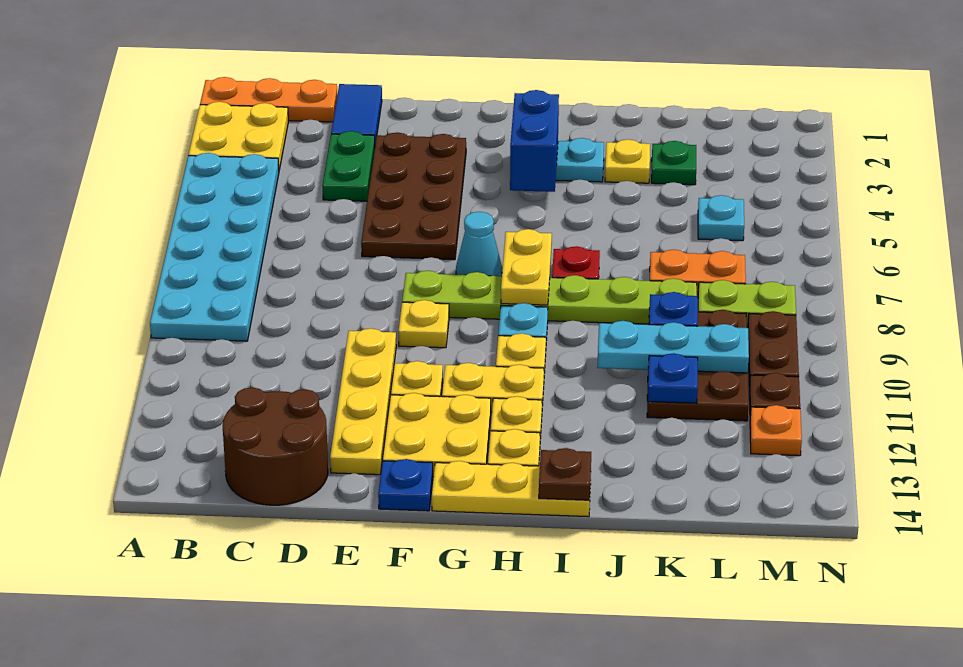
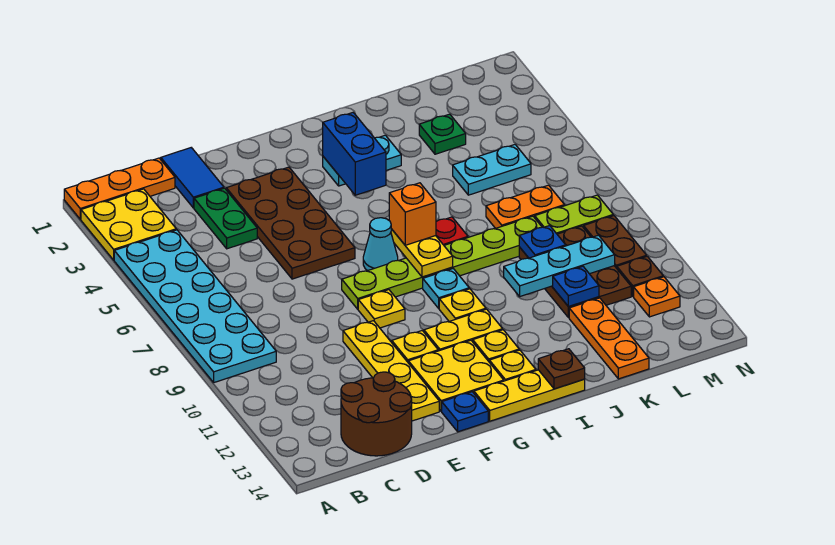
none -> orange 1x1 brick [389,183,436,245]
yellow 1x1 plate [605,139,650,183] -> none
none -> orange 1x3 plate [569,298,649,379]
cyan 1x1 plate [698,195,744,241] -> cyan 1x2 plate [453,145,531,195]

